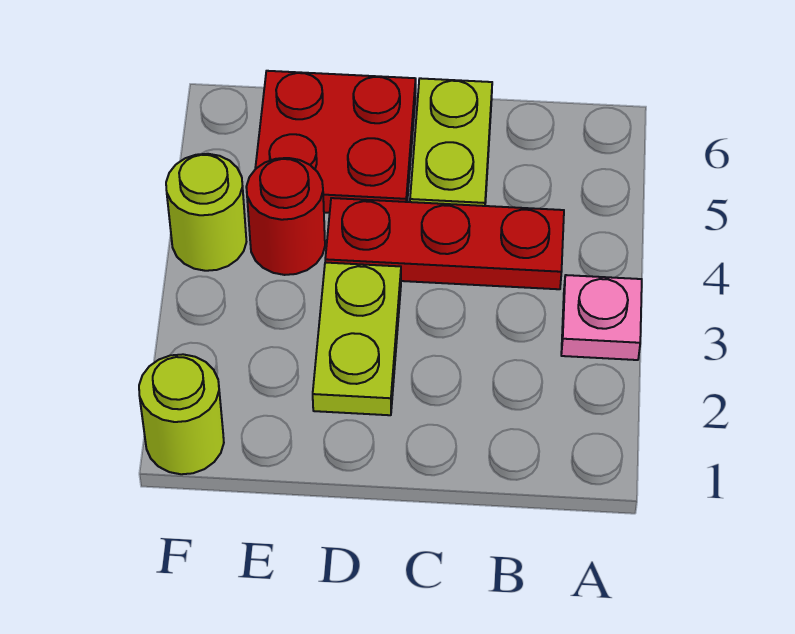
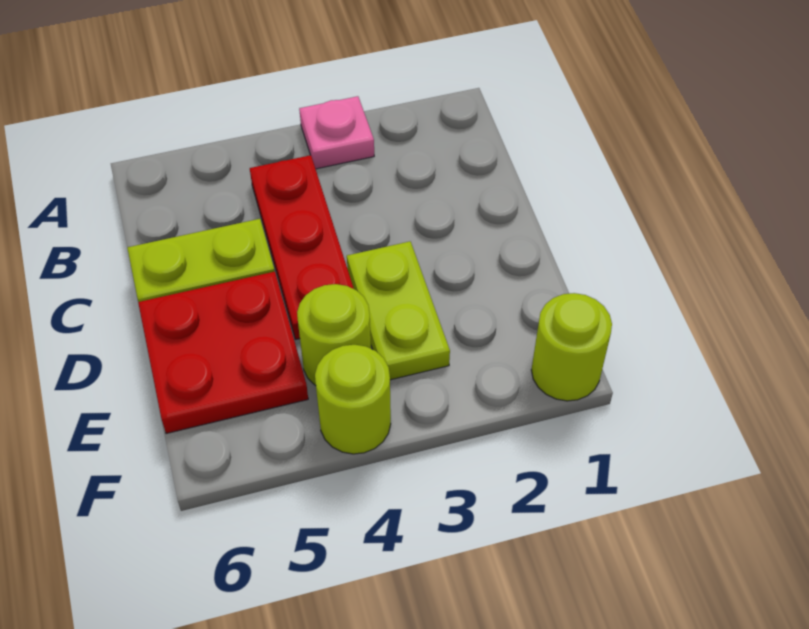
lime 1x2 plate [313,263,401,415] -> lime 1x2 plate turned to [347,241,450,380]
red 1x1 round brick [246,158,325,275] -> lime 1x1 round brick [297,284,371,386]

